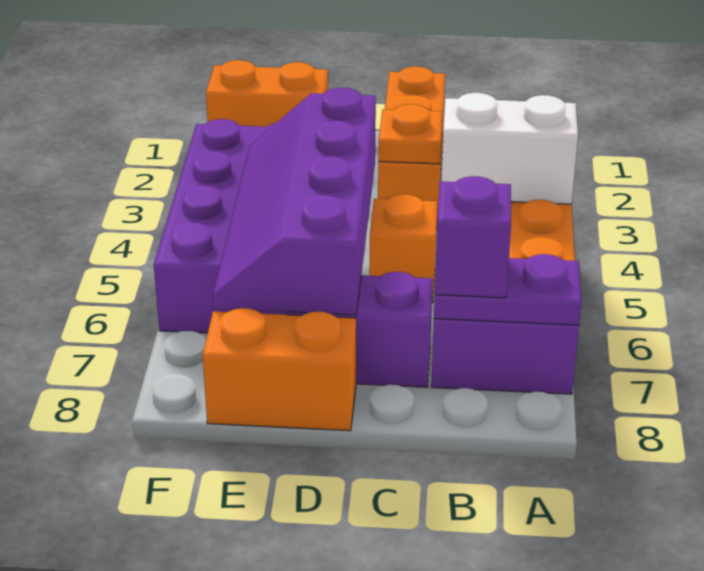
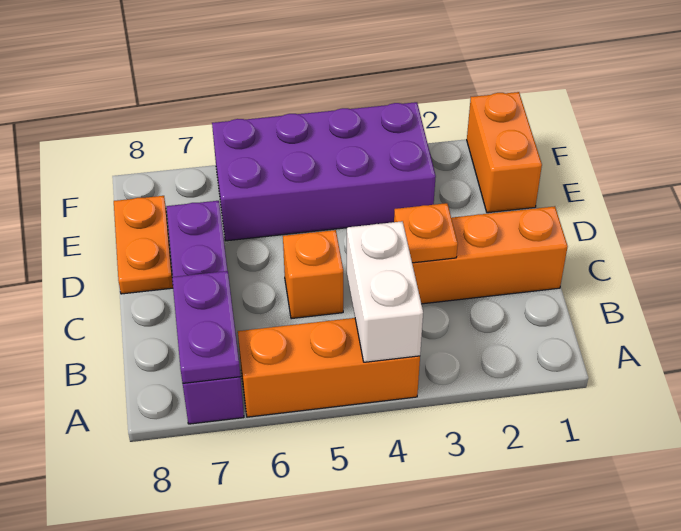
purple 1x1 brick [435,176,511,298] -> none
purple 2x4 slope [213,88,376,315] -> none
orange 1x2 brick [203,308,356,431] -> orange 1x2 plate [114,196,173,294]

